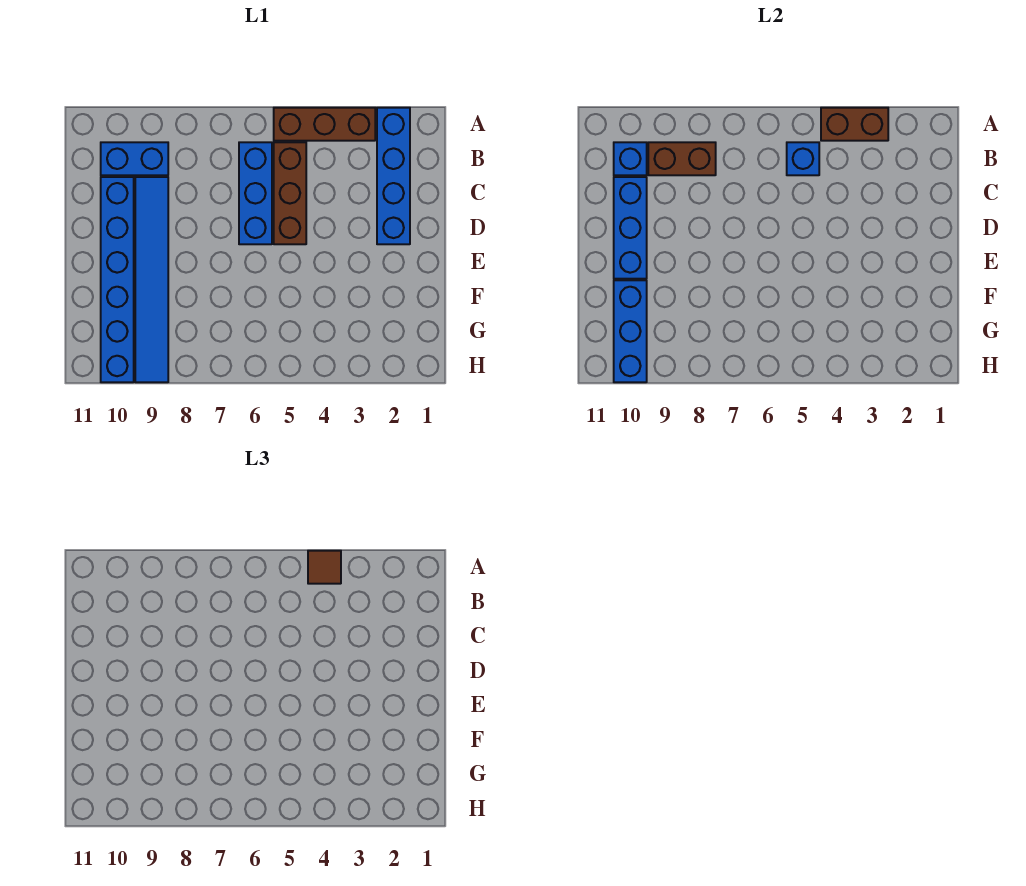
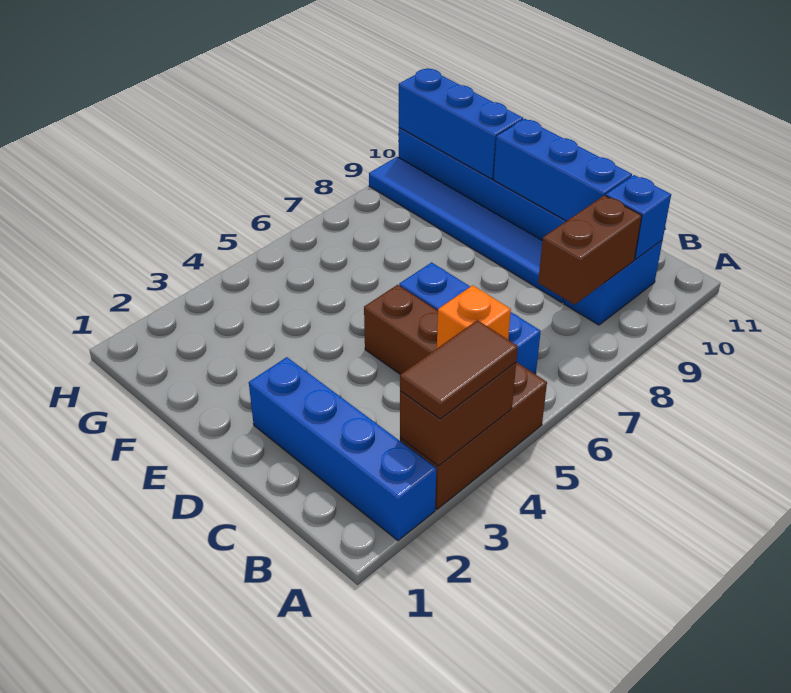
brown 1x1 tile [308,551,341,584] -> brown 1x2 tile [400,320,518,419]
blue 1x1 brick [787,142,819,175] -> orange 1x1 brick [437,285,511,348]

